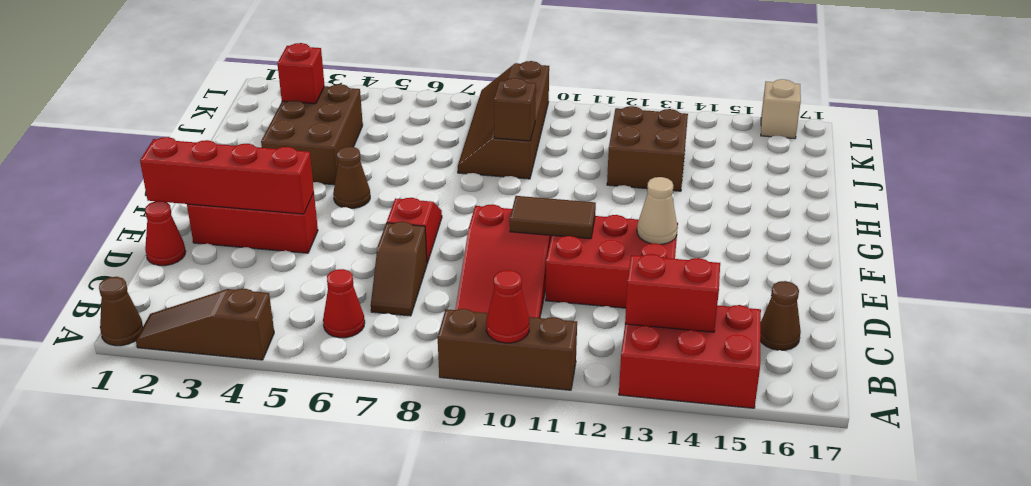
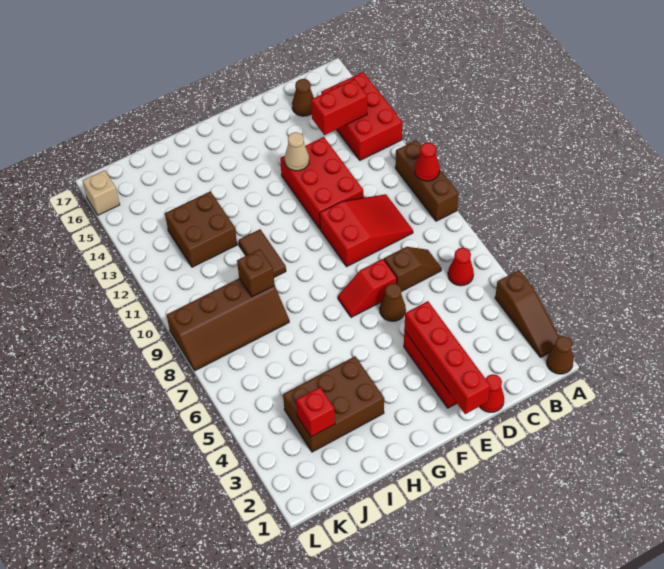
red 1x2 brick [625,254,720,332] -> red 1x2 brick turned to [311,79,367,135]
brown 1x2 tile [510,196,596,239] -> brown 1x2 tile moved to [238,229,286,277]
brown 1x1 cone [333,147,370,208] -> brown 1x1 cone moved to [380,283,406,321]

